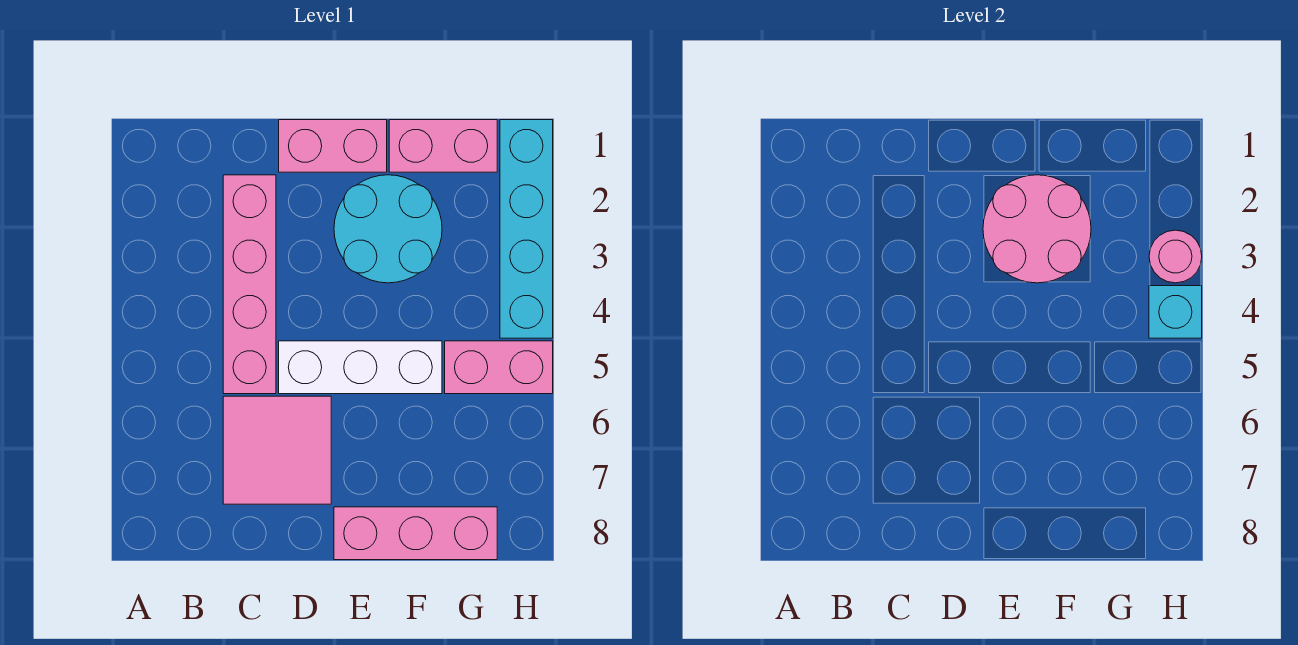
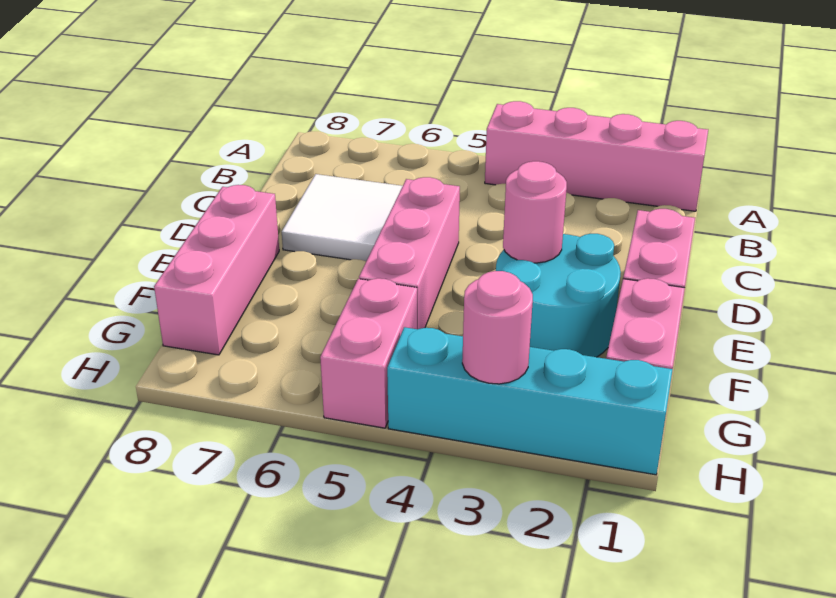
pink 1x4 brick [223,175,276,394] -> pink 1x4 brick moved to [485,101,708,211]
pink 2x2 tile [223,396,331,504] -> white 2x2 tile [282,174,403,261]
white 1x3 brick [279,341,442,394] -> pink 1x3 brick [359,177,460,329]
pink 2x2 round brick [983,175,1091,283] -> pink 1x1 round brick [503,161,567,263]
cyan 1x1 brick [1149,286,1202,338] -> none

